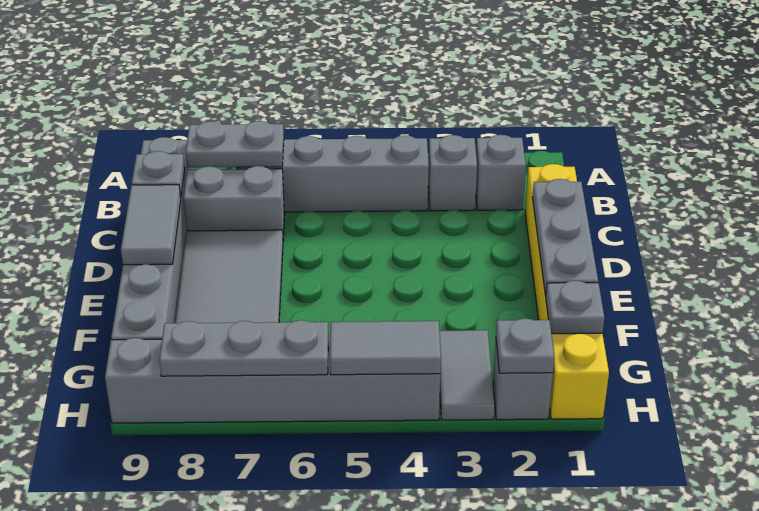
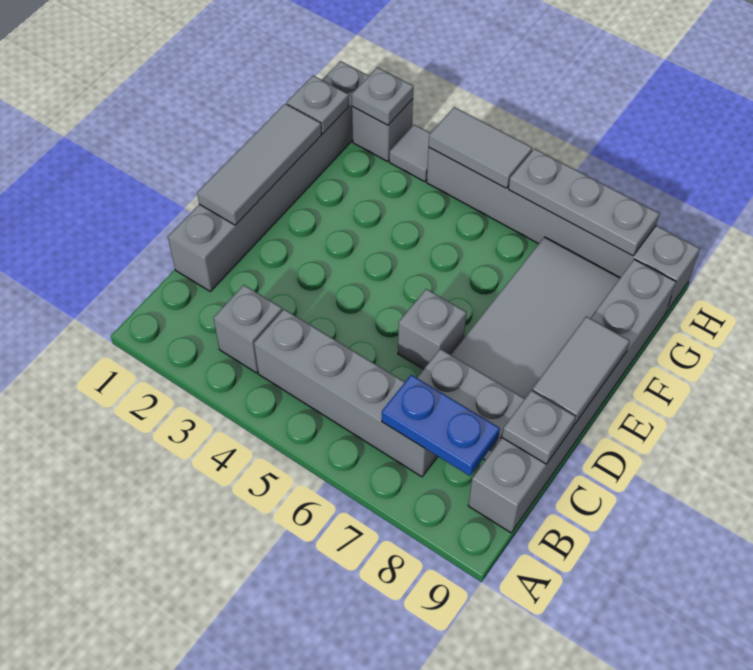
grey 1x1 brick [476,135,526,210] -> grey 1x1 brick moved to [398,289,466,369]
grey 1x2 plate [186,121,284,168] -> blue 1x2 plate [382,375,500,476]
yellow 1x6 brick [525,164,609,419] -> grey 1x6 brick [168,61,368,291]
grey 1x3 plate [532,179,598,296] -> grey 1x3 tile [197,104,321,225]
grey 1x2 tile [439,330,495,420] -> grey 1x1 tile [389,125,430,182]

